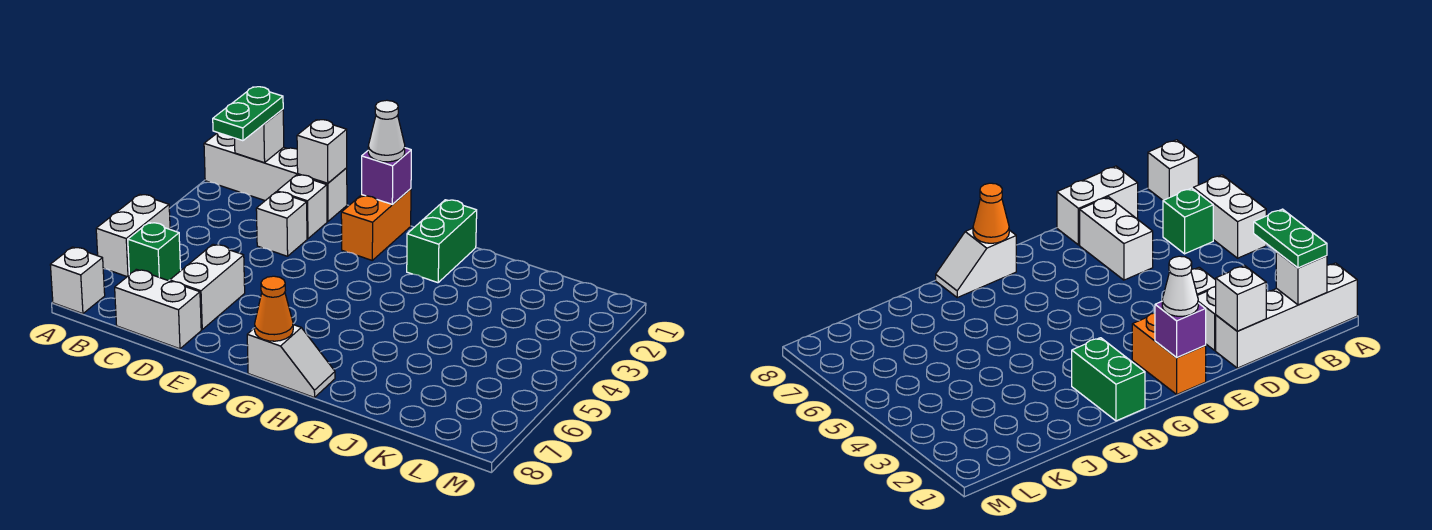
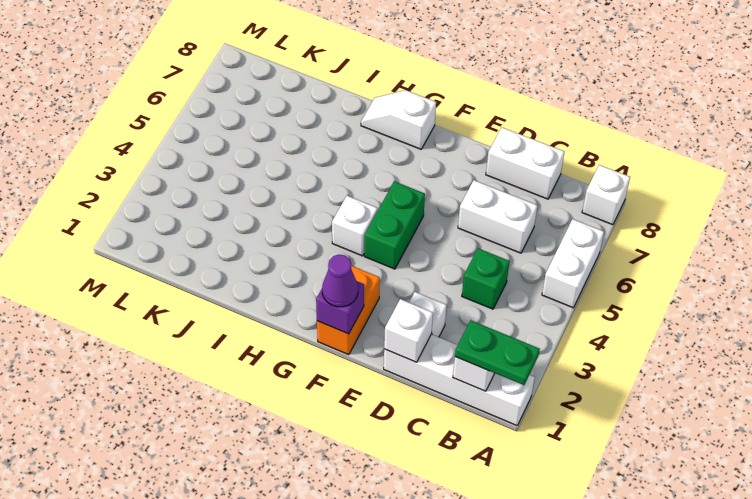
green 1x2 plate [213,87,283,141] -> green 1x2 plate turned to [455,320,540,385]
green 1x1 brick [128,222,181,281] -> green 1x1 brick moved to [462,248,509,309]
white 1x1 brick [256,192,307,256] -> white 1x1 brick moved to [332,196,378,256]
white 1x2 brick [170,244,245,330] -> white 1x2 brick turned to [458,180,537,253]
white 1x1 cone [368,100,405,162] -> purple 1x1 cone [322,254,358,307]
orange 1x1 cone [255,276,293,341] -> none
green 1x2 brick [407,200,477,283] -> green 1x2 brick moved to [364,181,425,269]

